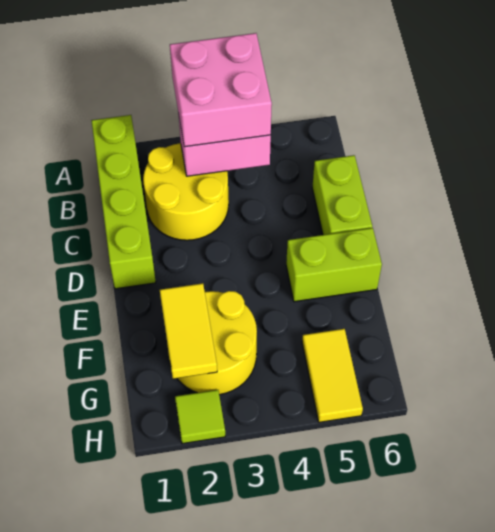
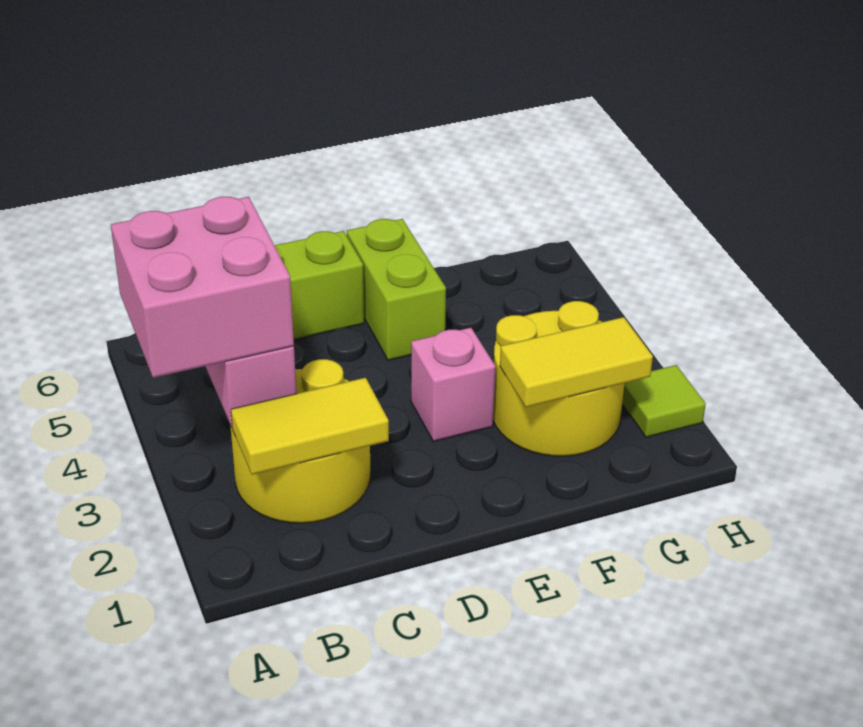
lime 1x4 brick [91,115,156,289] -> none
none -> pink 1x1 brick [411,328,496,442]
yellow 1x2 tile [302,329,363,422] -> yellow 1x2 tile moved to [231,378,389,475]

